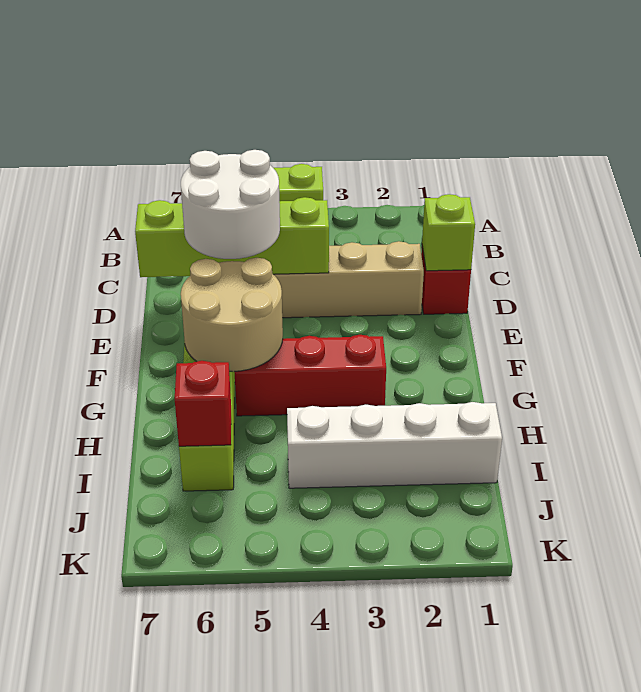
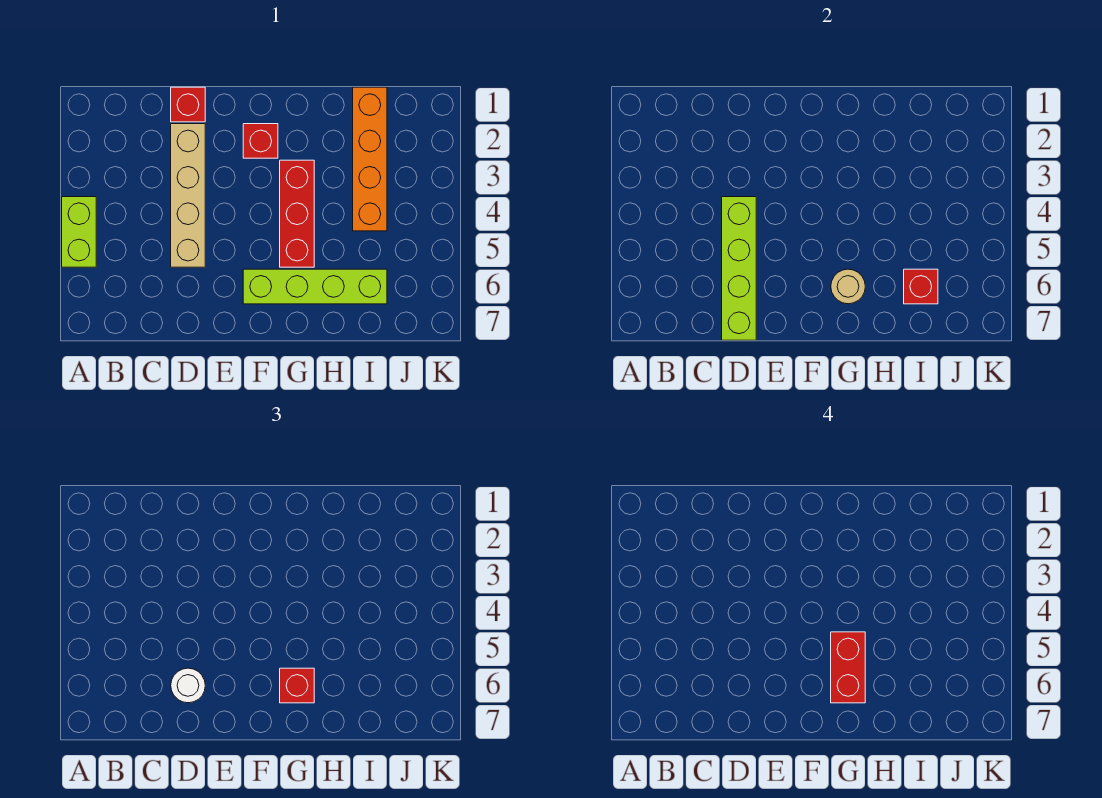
lime 1x1 brick [422,194,475,271] -> none
white 2x2 round brick [181,150,280,259] -> white 1x1 round brick [171,668,205,703]
none -> red 1x1 brick [243,124,278,158]
tan 2x2 round brick [181,258,283,372] -> tan 1x1 round brick [831,269,865,304]
none -> red 1x2 brick [831,632,865,703]
none -> red 1x1 brick [280,668,314,703]
white 1x4 brick [287,402,502,488] -> orange 1x4 brick [353,87,387,231]

